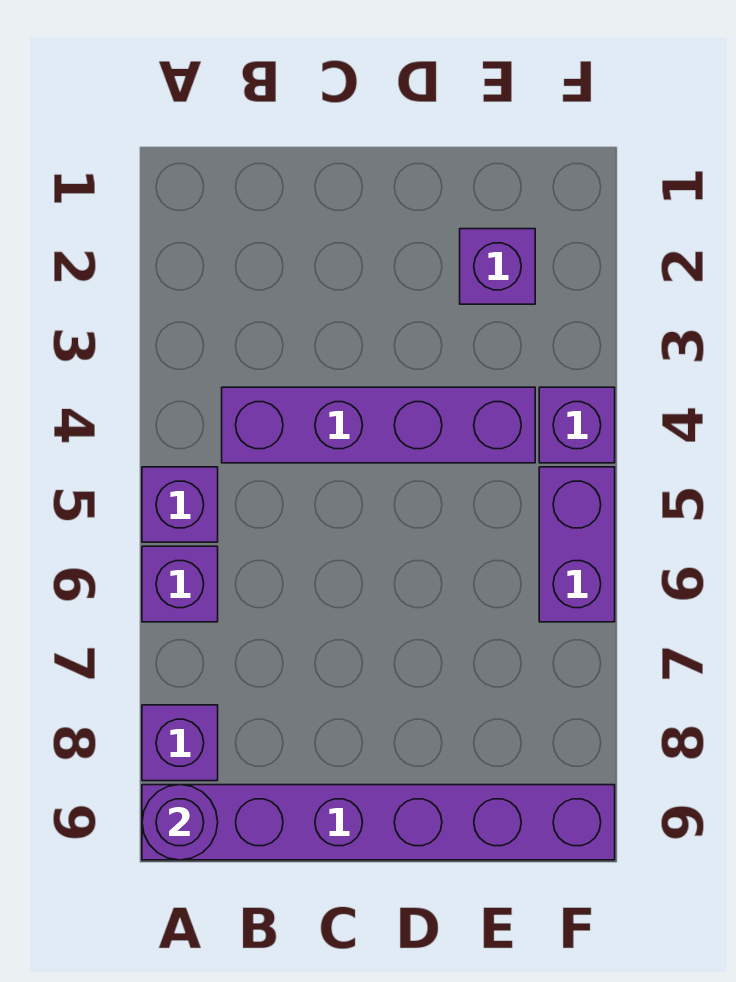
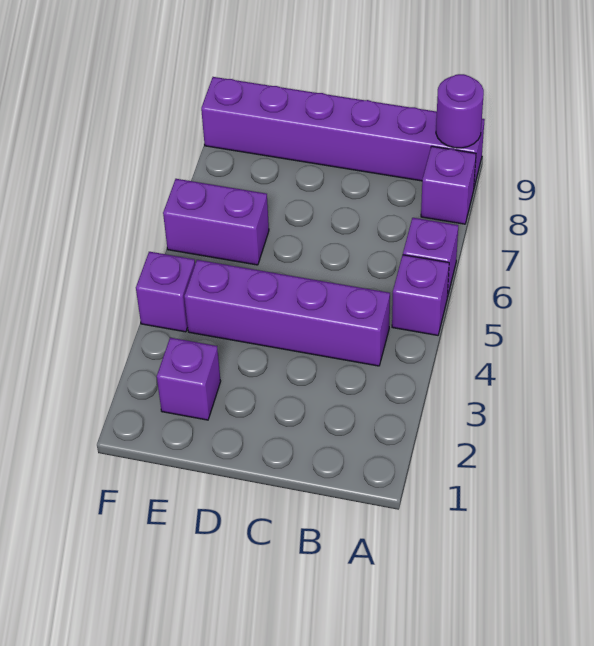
purple 1x2 brick [539,467,615,622] -> purple 1x2 brick turned to [163,179,269,265]

